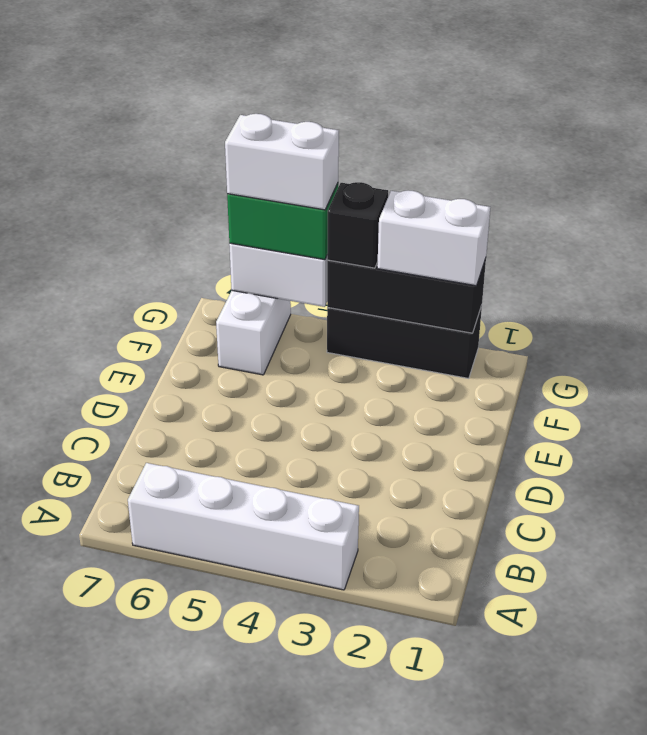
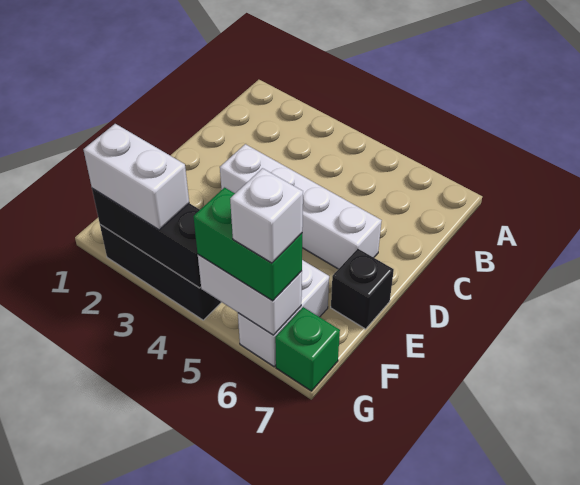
white 1x4 brick [128,463,359,590] -> white 1x4 brick moved to [220,144,382,269]
black 1x1 brick [327,182,388,268] -> black 1x1 brick moved to [331,249,394,329]
white 1x2 brick [225,114,339,210] -> white 1x1 brick [230,168,303,263]
none -> green 1x1 brick [275,307,340,391]

